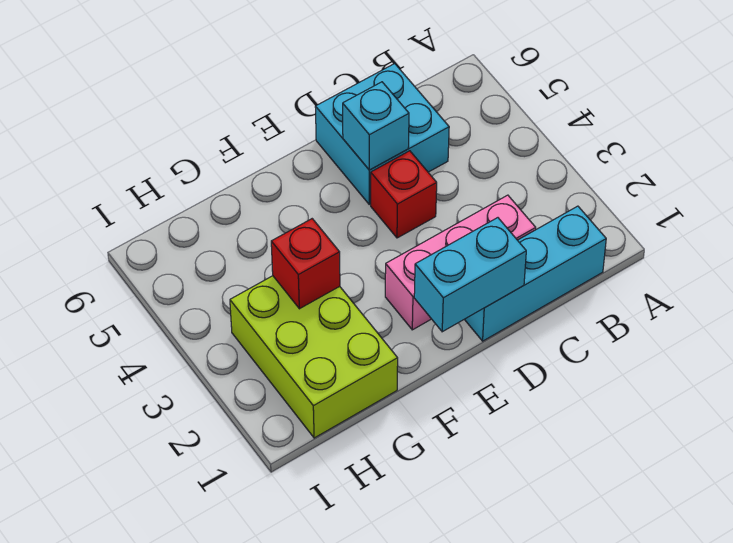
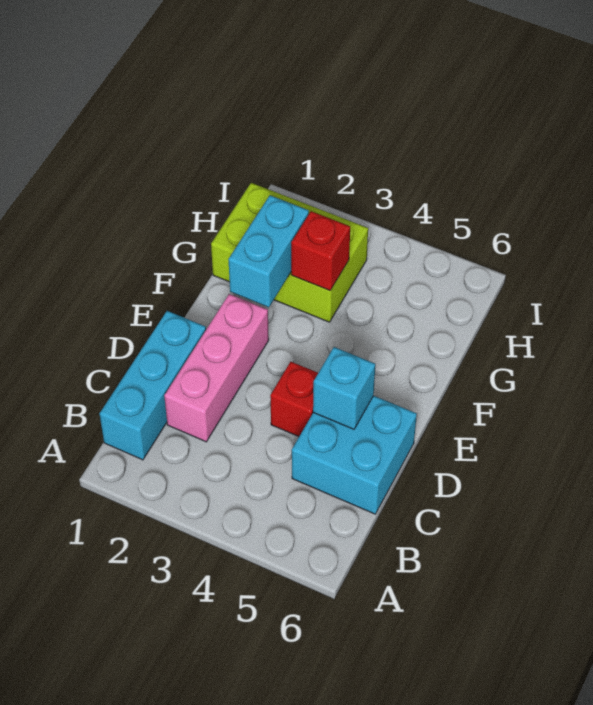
cyan 1x2 brick [414,218,526,332] -> cyan 1x2 brick moved to [228,195,309,307]

